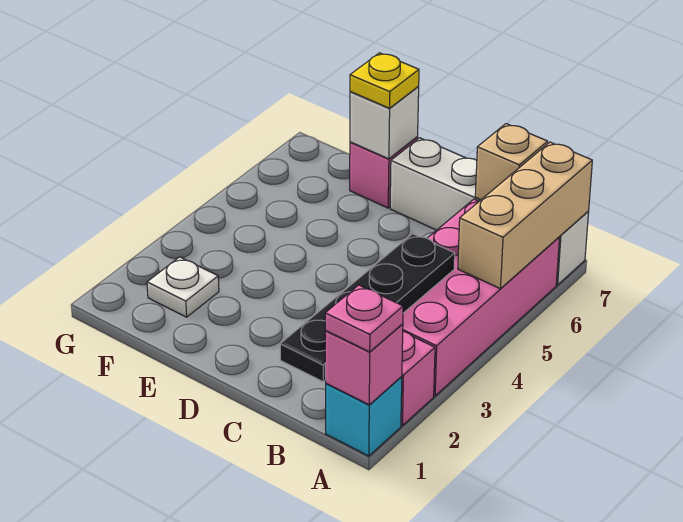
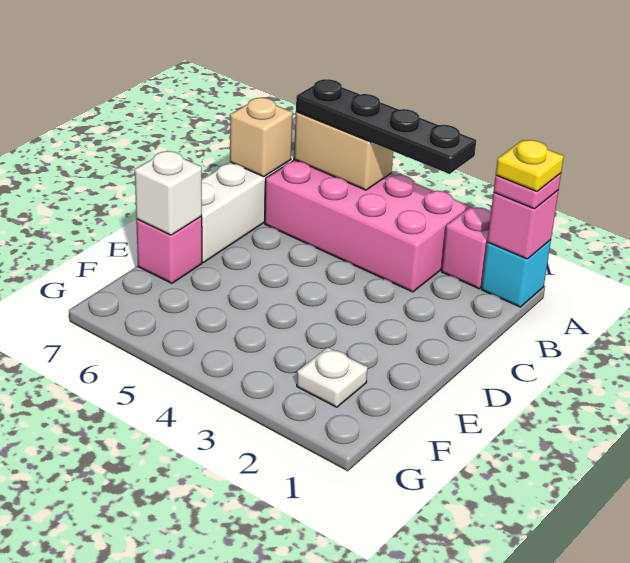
tan 1x3 brick [458,142,592,289] -> tan 1x2 brick [294,112,393,190]
black 1x4 plate [280,234,455,382] -> black 1x4 plate moved to [296,79,476,174]
yellow 1x1 plate [350,53,419,108] -> yellow 1x1 plate moved to [496,140,564,191]

